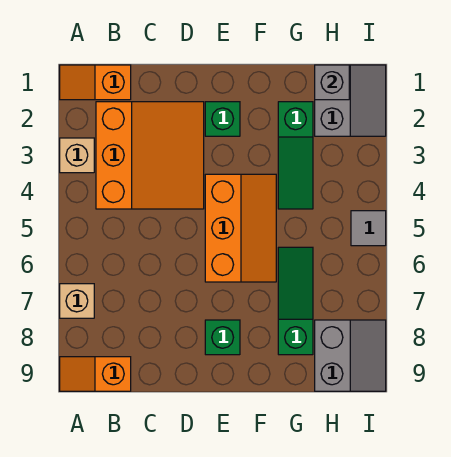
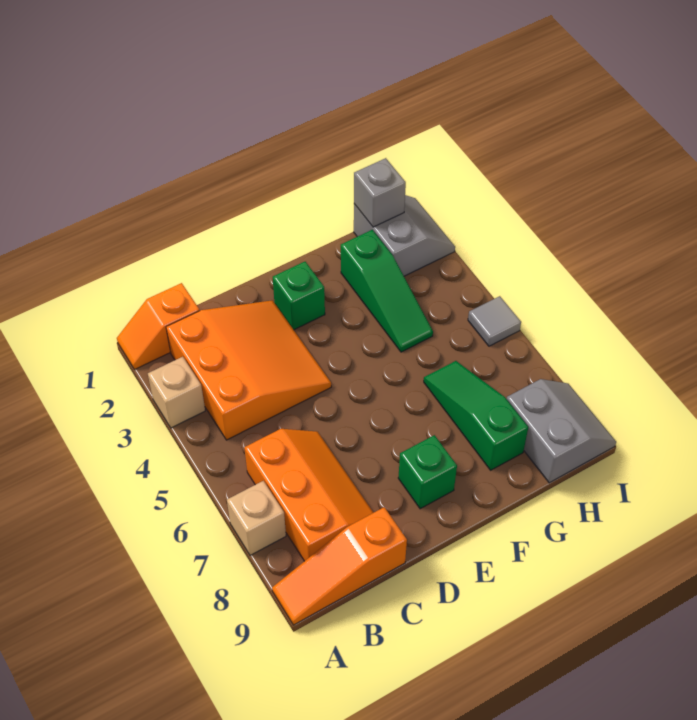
orange 1x2 slope [60,357,131,391] -> orange 1x3 slope [272,507,407,625]
orange 2x3 slope [205,174,276,282] -> orange 2x3 slope moved to [244,429,374,561]

